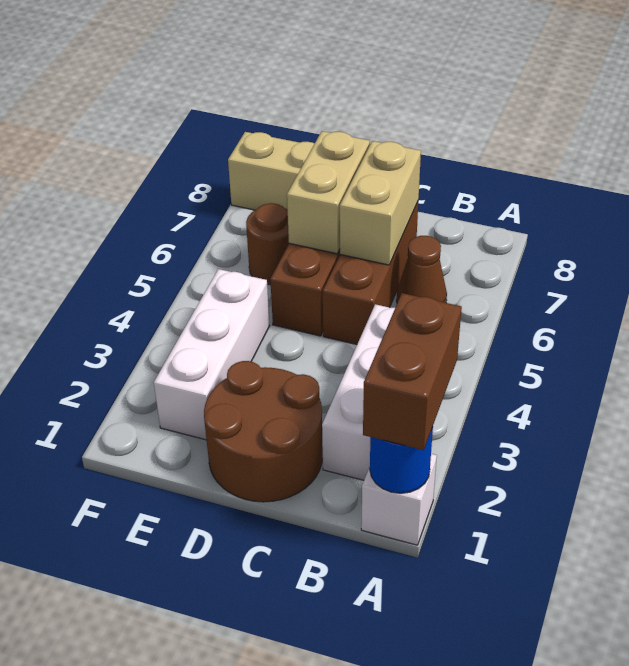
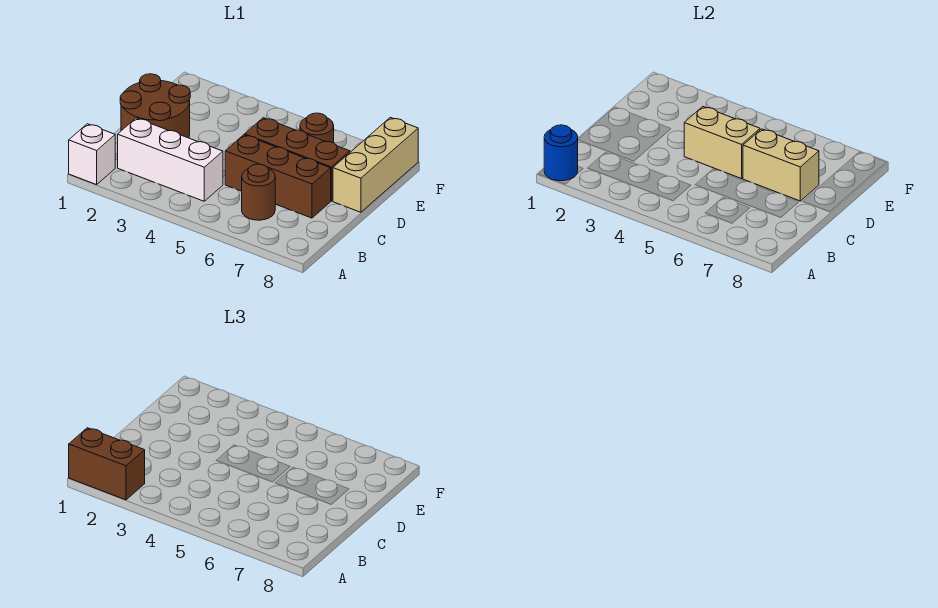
brown 1x1 cone [396,236,447,303] -> brown 1x1 round brick [242,164,275,220]
tan 1x2 brick [340,141,421,265] -> tan 1x2 brick moved to [684,107,760,179]
white 1x3 brick [154,269,269,440] -> none

